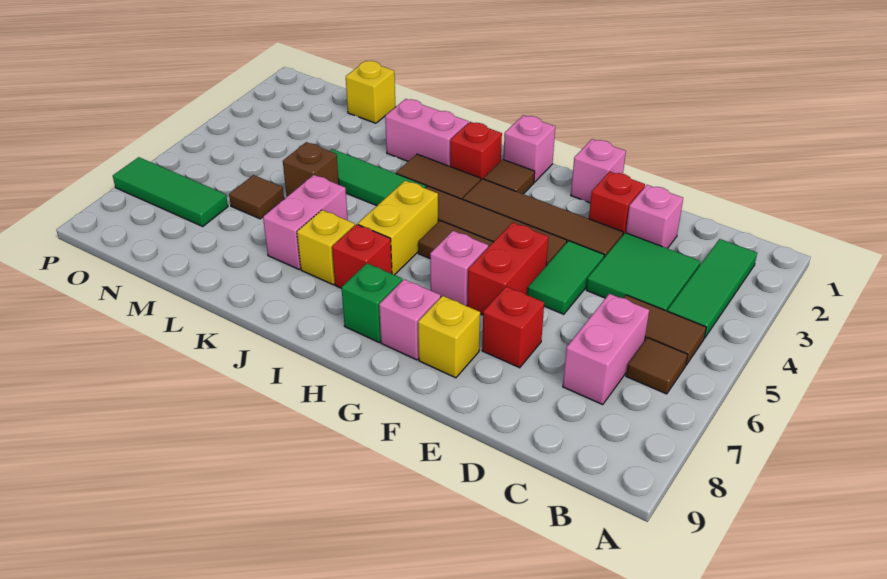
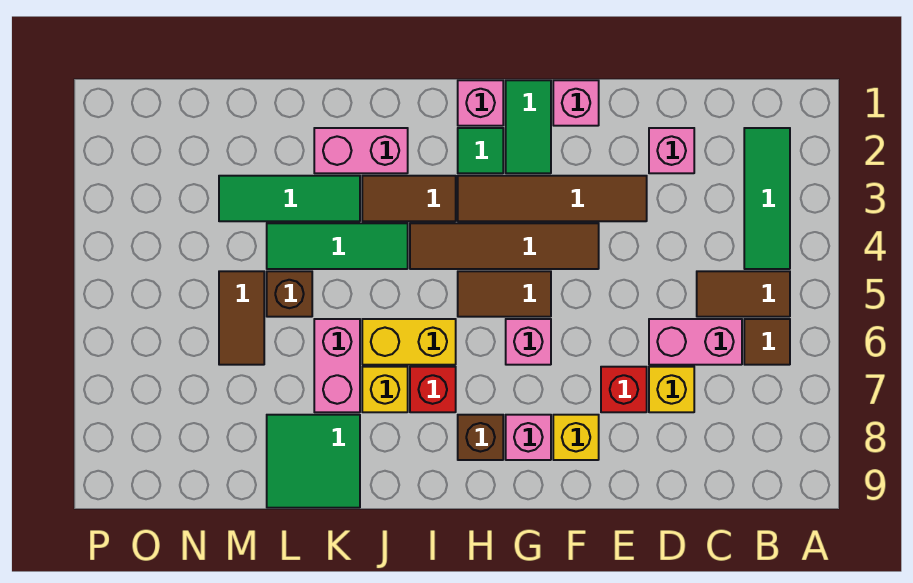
green 2x2 tile [586,233,701,311] -> green 2x2 tile moved to [267,415,360,508]
pink 1x2 brick [563,294,649,405] -> pink 1x2 brick turned to [649,319,742,365]
red 1x1 brick [589,172,645,235] -> none
green 1x2 tile [528,241,604,314] -> green 1x2 tile moved to [506,80,551,173]
red 1x2 brick [467,223,548,315] -> none
brown 1x1 tile [483,159,535,194] -> green 1x1 tile [458,128,503,173]
green 1x1 brick [342,263,402,342] -> brown 1x1 brick [458,415,503,460]
red 1x1 brick [450,122,502,180] -> none
yellow 1x2 brick [358,181,438,275] -> yellow 1x2 brick turned to [362,319,456,365]
yellow 1x1 brick [346,61,395,123] -> yellow 1x1 brick moved to [649,367,694,412]
brown 1x1 tile [229,175,284,219] -> brown 1x2 tile [219,271,264,365]
green 1x3 tile [113,157,228,227] -> green 1x3 tile moved to [219,176,360,221]

